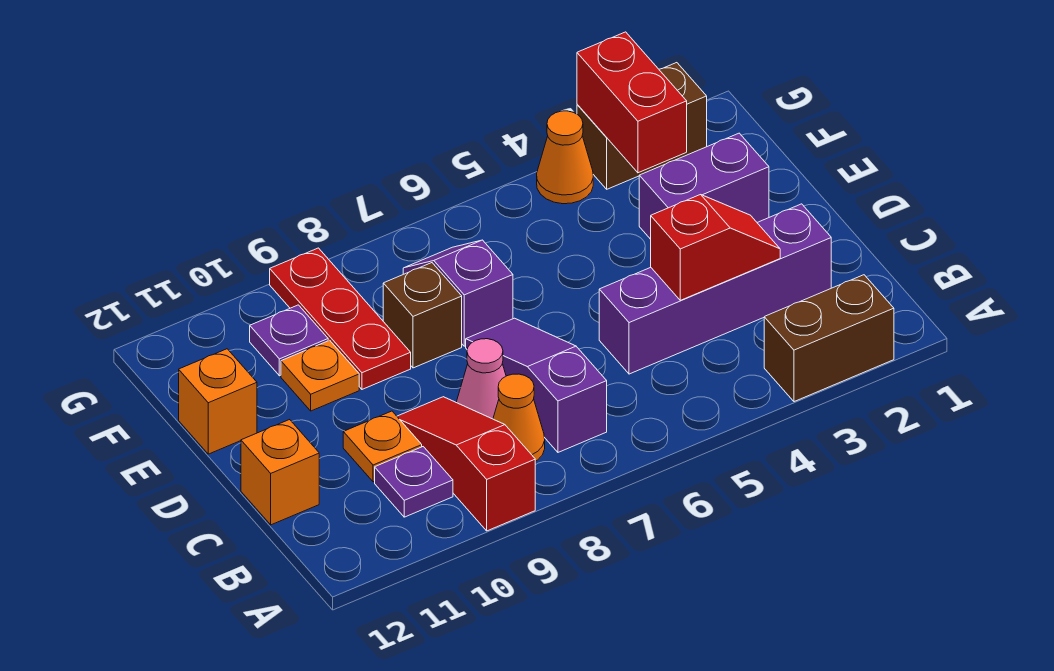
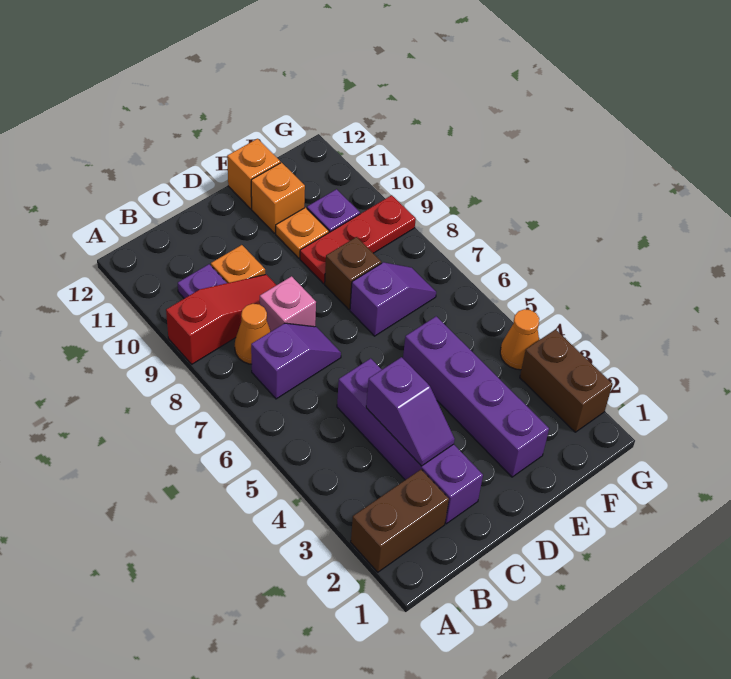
brown 1x2 brick [764,275,894,402] -> brown 1x2 brick turned to [351,469,449,572]
purple 1x3 slope [466,318,607,452] -> purple 1x2 slope [251,323,341,399]
red 1x2 slope [651,195,780,300] -> purple 1x2 slope [366,357,455,466]
pink 1x1 cone [457,339,506,419] -> pink 1x1 brick [260,276,316,331]
orange 1x1 brick [241,420,319,525] -> orange 1x1 brick moved to [251,163,305,233]
purple 1x2 brick [639,133,769,239] -> purple 1x4 brick [403,316,549,477]
red 1x2 brick [577,32,687,173] -> none

